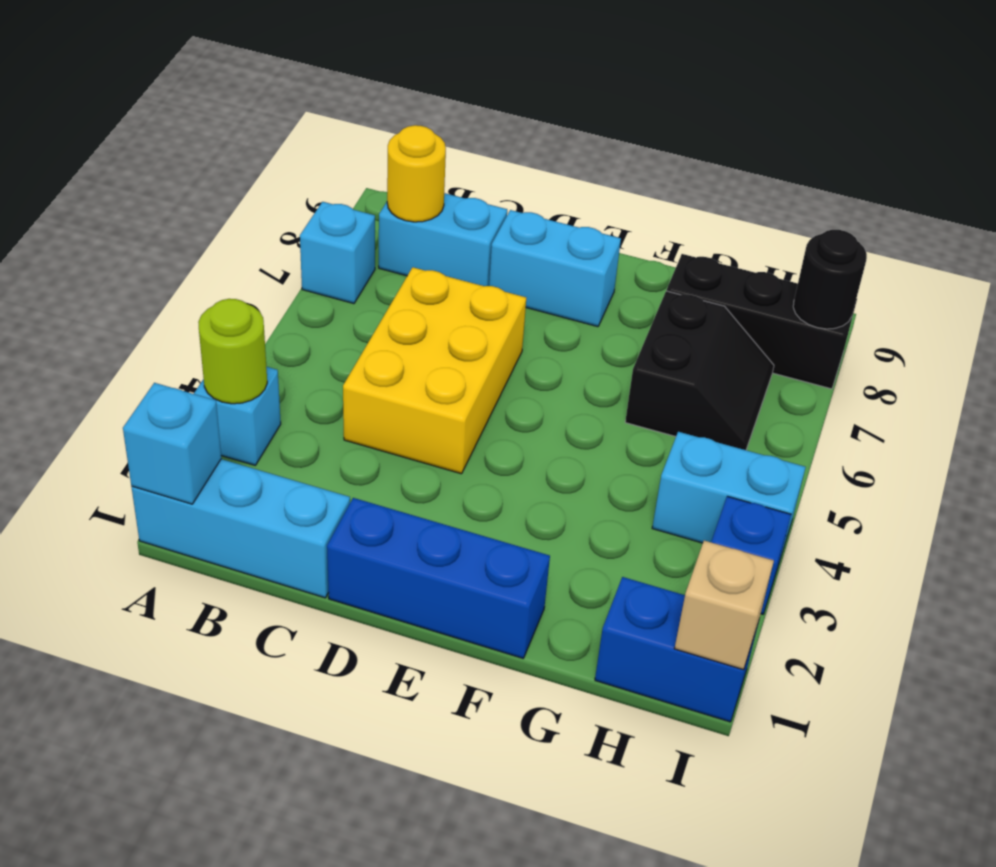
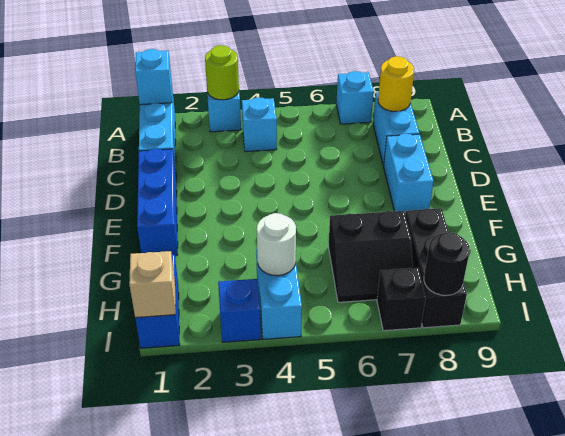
none -> cyan 1x1 brick [242,97,277,152]
yellow 2x3 brick [343,267,526,474] -> none
none -> white 1x1 round brick [257,213,296,276]
none -> black 1x1 brick [377,268,426,331]

